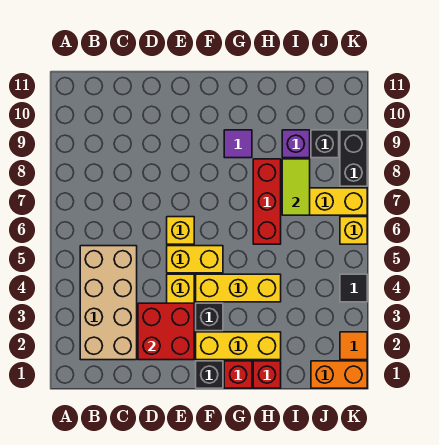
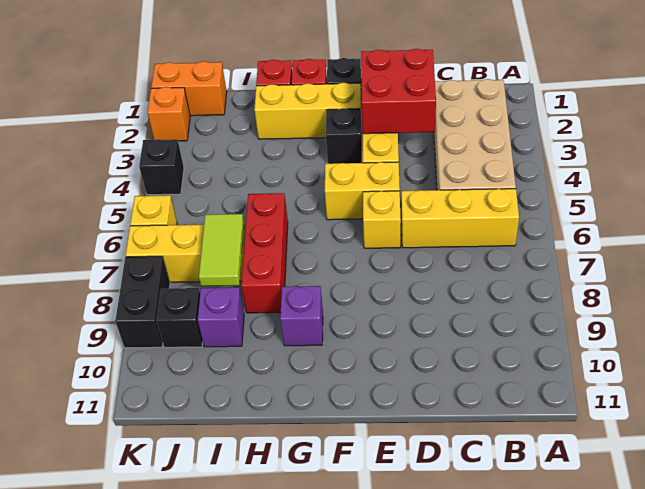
yellow 1x3 brick [196,274,281,302] -> yellow 1x3 brick moved to [401,189,519,248]
purple 1x1 tile [224,130,252,158] -> purple 1x1 brick [280,286,323,346]
orange 1x1 tile [340,332,367,360] -> orange 1x1 brick [147,87,190,141]
black 1x1 tile [340,274,367,302] -> black 1x1 brick [139,139,184,195]

